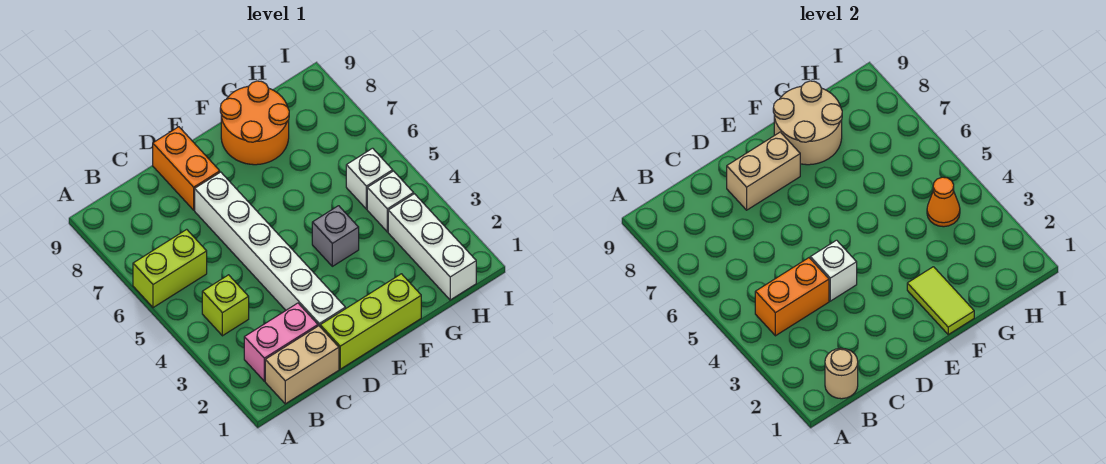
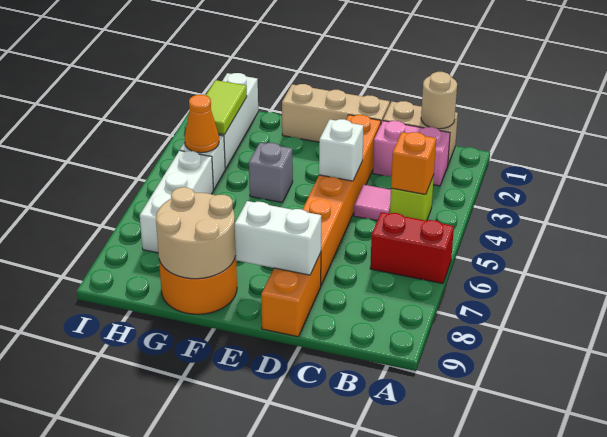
lime 1x2 brick [133,229,207,308] -> red 1x2 brick [370,212,454,283]
orange 1x2 brick [755,258,829,336] -> orange 1x1 brick [391,132,436,194]
none -> pink 1x1 tile [354,185,391,221]
lime 1x3 brick [320,274,421,369] -> tan 1x3 brick [282,84,390,142]
white 1x6 brick [195,172,345,326] -> orange 1x6 brick [302,115,381,285]
tan 1x2 brick [727,132,800,210] -> white 1x2 brick [235,201,321,275]
lime 1x2 tile [907,267,974,334] -> lime 1x2 tile moved to [206,80,247,135]
white 1x1 brick [346,148,393,209] -> white 1x3 brick [140,151,213,253]

